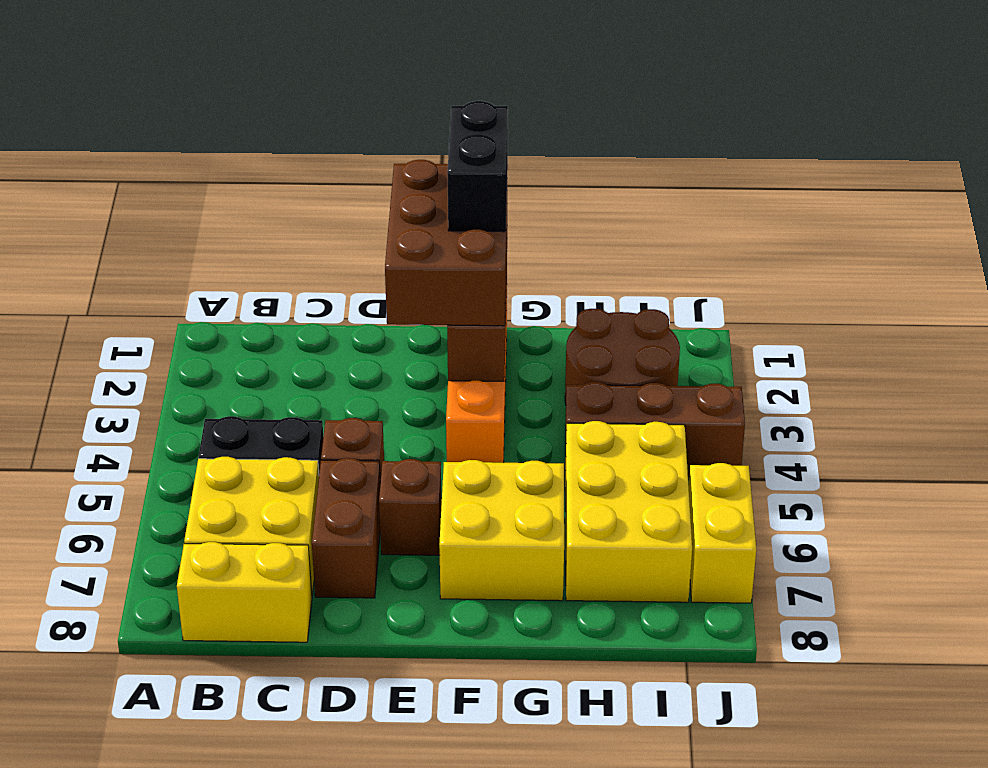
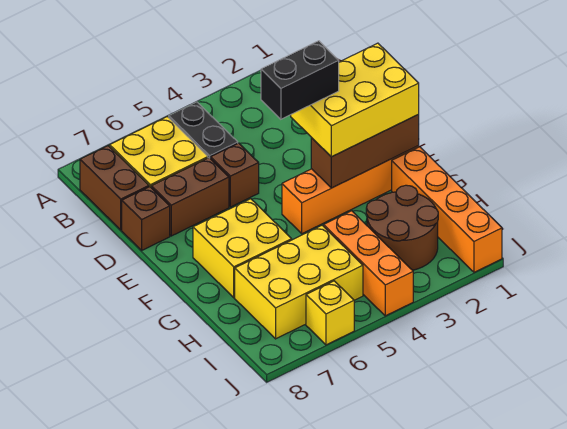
yellow 1x2 brick [177,542,312,642] -> brown 1x2 brick [80,146,149,230]
brown 2x3 brick [385,160,508,326] -> yellow 2x3 brick [291,43,419,157]
brown 1x1 brick [379,459,442,555] -> brown 1x1 brick moved to [122,187,170,250]
black 1x2 brick [447,101,508,232] -> black 1x2 brick moved to [261,41,339,119]
none -> orange 1x4 brick [392,147,502,272]
brown 1x3 brick [565,382,745,476] -> orange 1x3 brick [324,211,413,316]
yellow 1x2 brick [689,463,756,603] -> yellow 1x1 brick [306,281,354,345]

